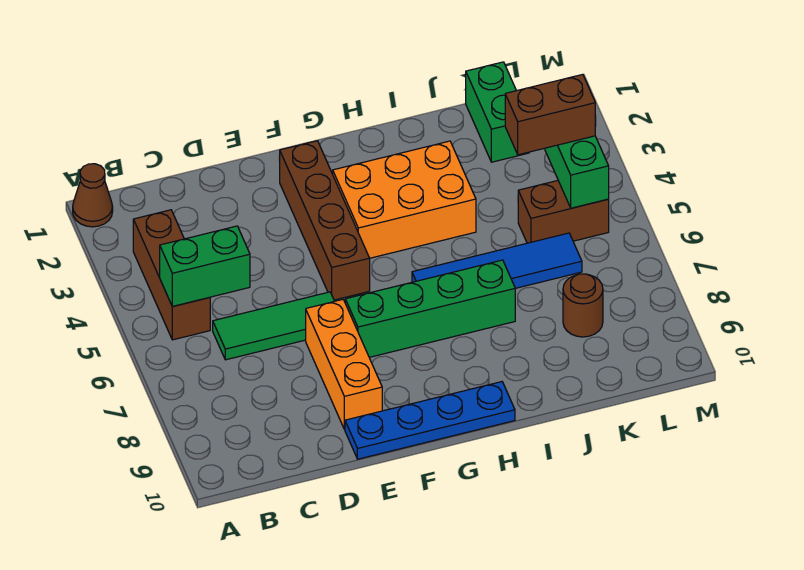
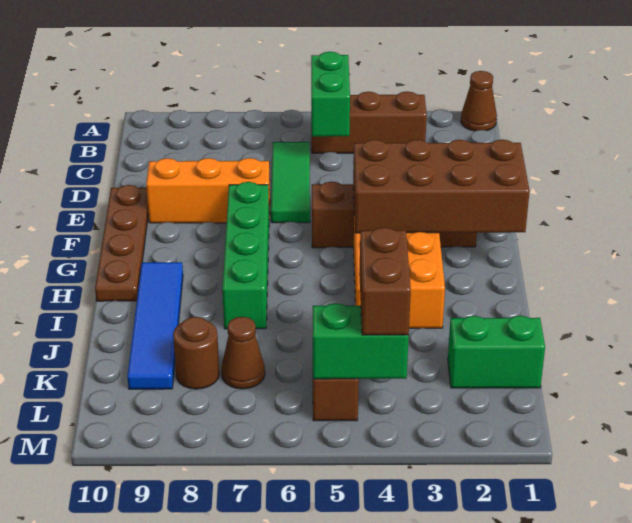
blue 1x4 plate [345,382,515,459] -> brown 1x4 plate [95,185,149,301]
none -> brown 2x4 brick [353,140,530,233]
blue 1x4 tile [412,233,582,288] -> blue 1x4 tile moved to [127,262,183,389]
none -> brown 1x1 cone [221,317,265,389]

